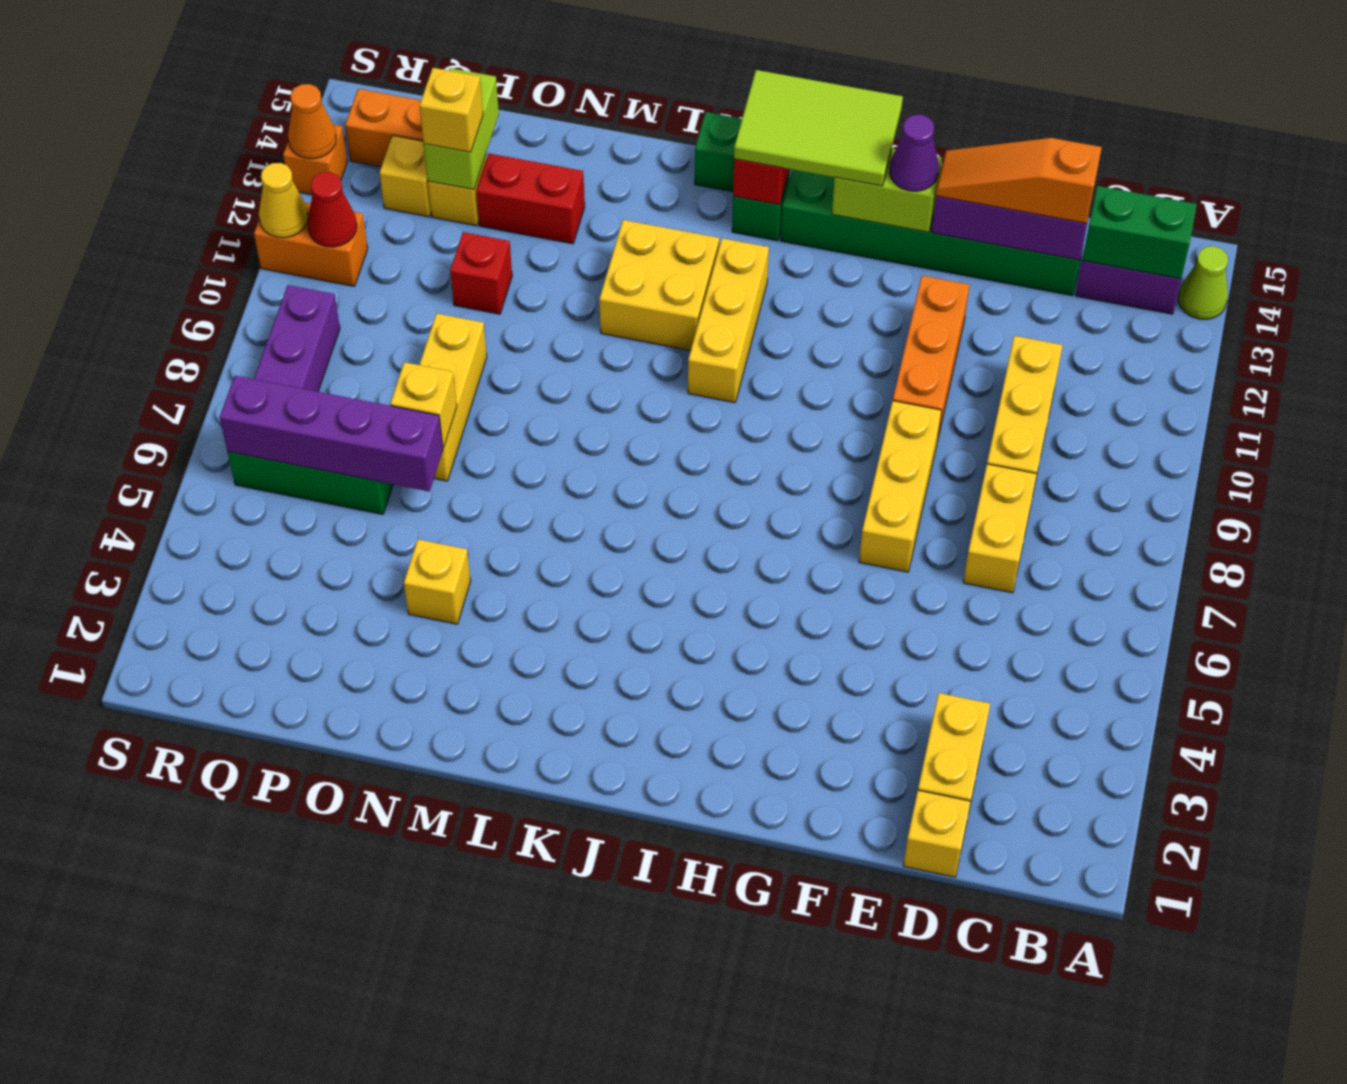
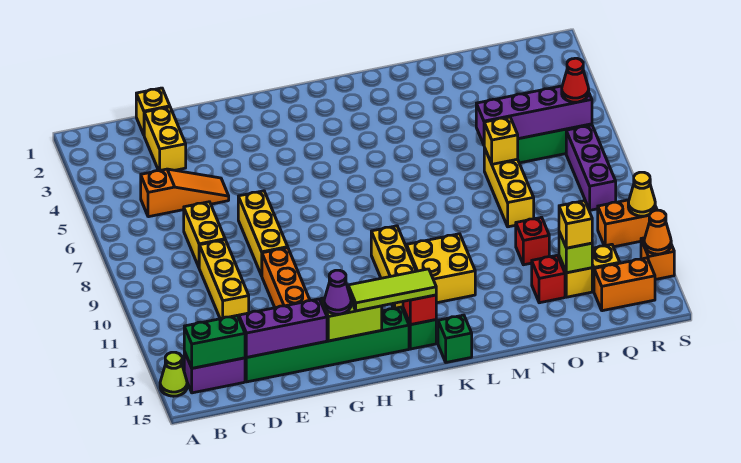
orange 1x3 slope [936,138,1102,224] -> orange 1x3 slope moved to [141,169,229,217]
lime 2x3 tile [734,70,903,186] -> lime 1x3 tile [348,269,436,311]
yellow 1x1 brick [404,539,471,624] -> none
red 1x2 brick [477,153,585,244] -> red 1x1 brick [532,255,565,303]
lime 1x2 brick [424,68,499,190] -> lime 1x1 brick [559,232,592,273]
red 1x1 cone [308,172,357,247] -> red 1x1 cone moved to [562,58,589,102]

